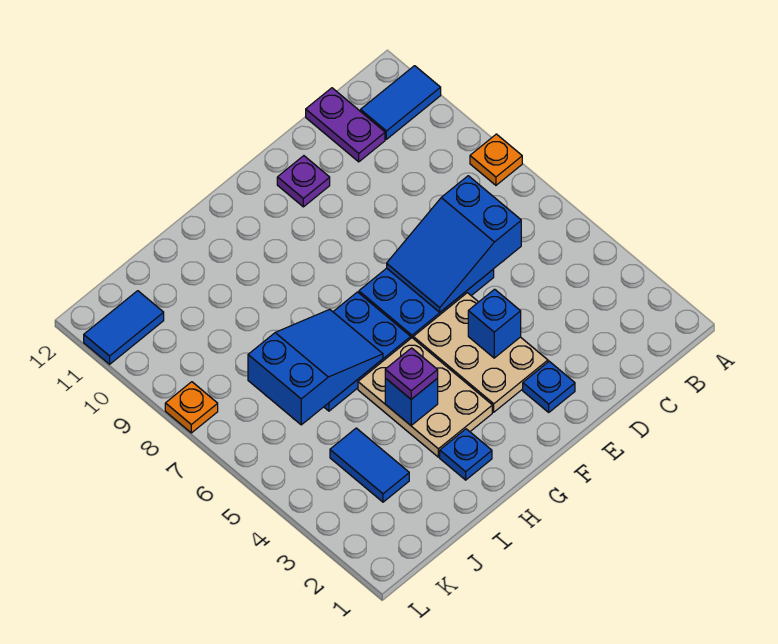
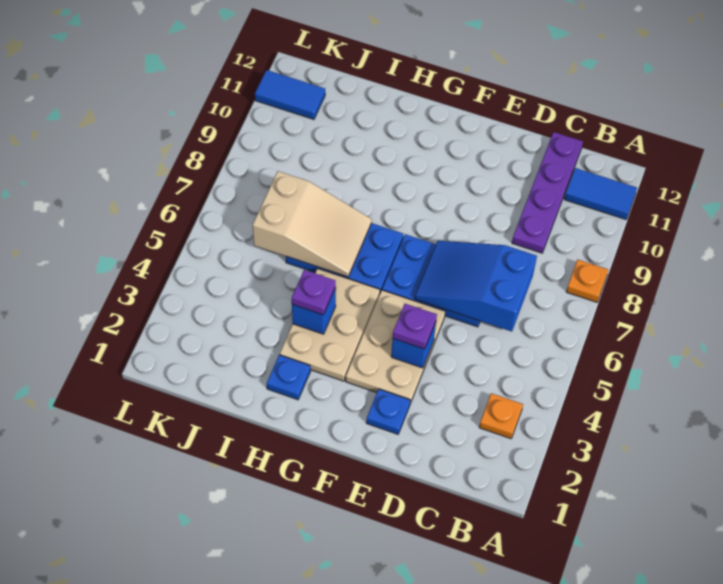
purple 1x2 plate [306,88,385,162] -> purple 1x4 plate [512,132,583,253]
purple 1x1 plate [277,156,330,207] -> purple 1x1 plate moved to [393,304,437,349]
blue 2x3 slope [248,309,383,425] -> tan 2x3 slope [252,171,372,277]
blue 1x2 tile [330,428,409,502] -> none
orange 1x1 plate [165,382,218,433] -> orange 1x1 plate moved to [479,393,523,439]

